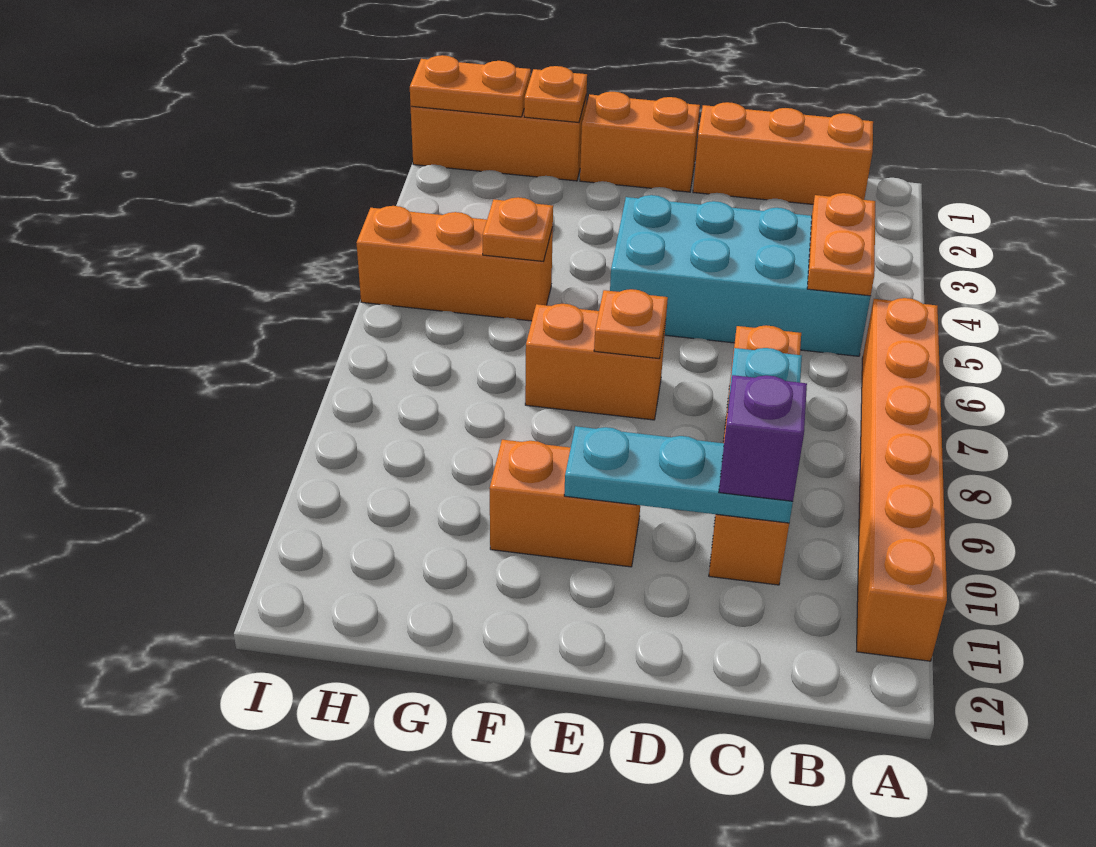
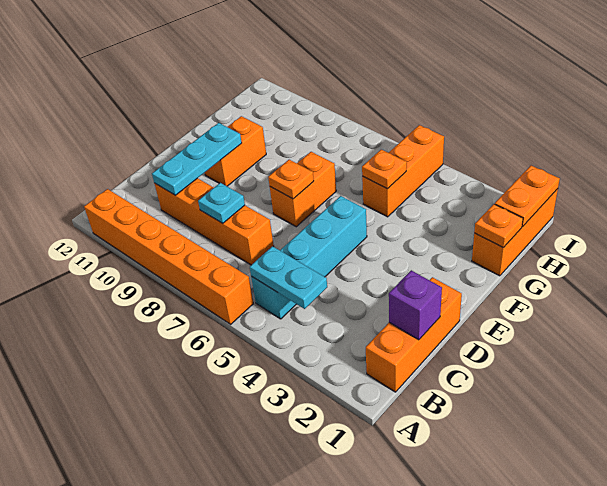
cyan 2x4 brick [610,195,870,356] -> cyan 1x4 brick [251,196,367,319]
orange 1x2 plate [807,193,875,296] -> cyan 1x2 plate [250,246,327,309]
purple 1x1 brick [719,375,807,501] -> purple 1x1 brick moved to [389,270,442,340]
orange 1x2 brick [580,92,700,192] -> none

